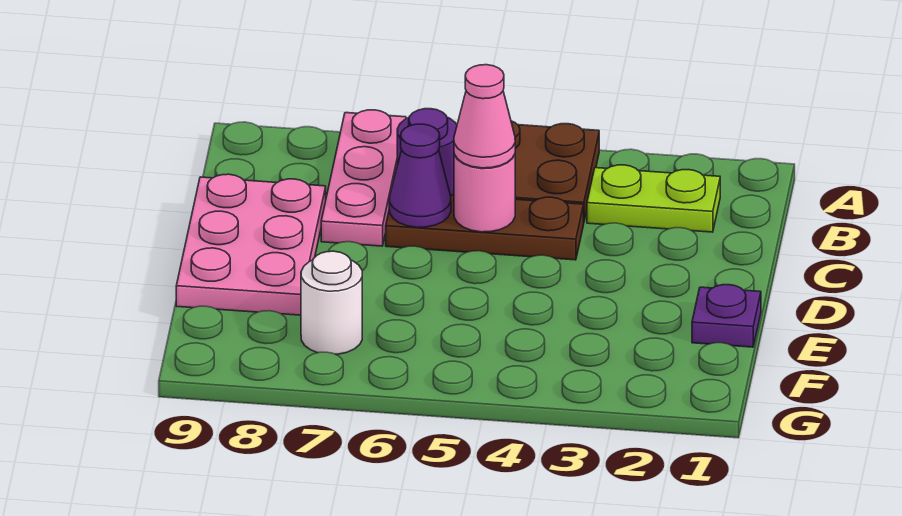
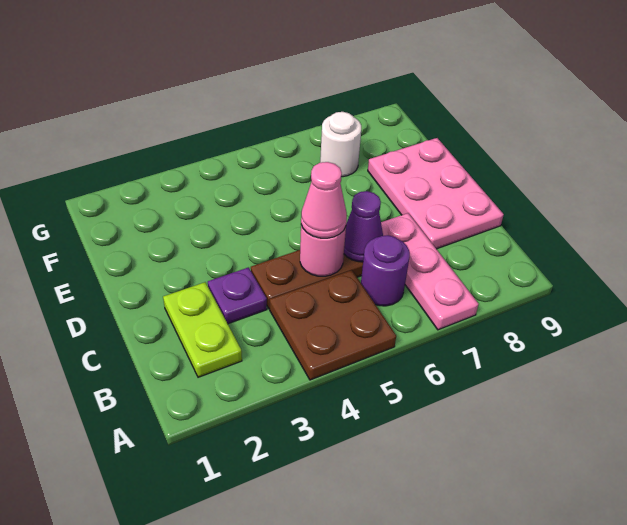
lime 1x2 plate [587,165,720,232] -> lime 1x2 plate turned to [163,282,242,377]
purple 1x1 plate [692,285,761,347] -> purple 1x1 plate moved to [208,267,267,324]

